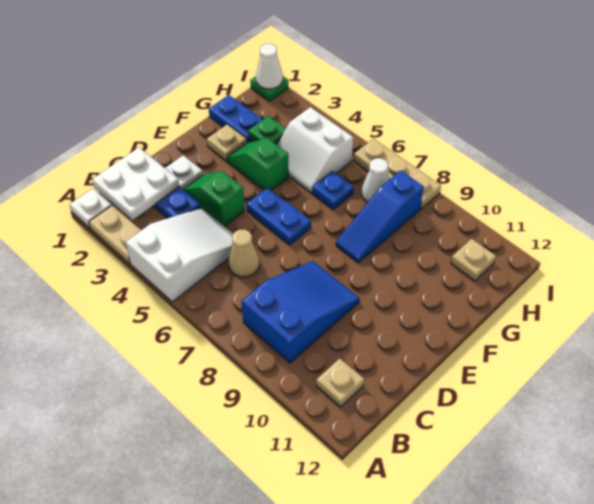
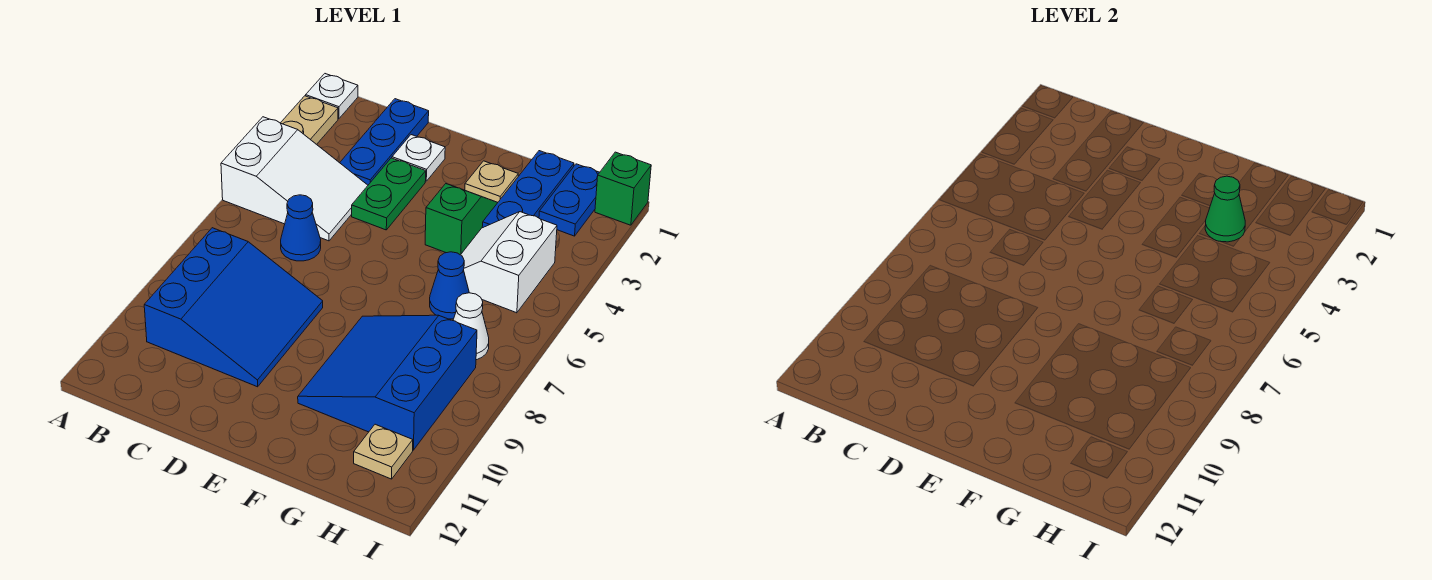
white 2x2 plate [92,148,179,220] -> none
blue 2x3 slope [242,261,360,363] -> blue 3x3 slope [144,228,323,387]
tan 1x1 plate [316,359,364,407] -> none
tan 1x1 cone [228,229,259,277] -> blue 1x1 cone [281,195,321,261]
green 1x2 slope [183,171,245,227] -> green 1x2 plate [352,158,426,230]
blue 1x2 plate [246,187,311,245] -> blue 1x2 plate moved to [539,164,600,236]
blue 1x3 slope [336,171,424,263] -> blue 3x3 slope [298,315,477,450]
green 1x1 plate [248,116,286,145] -> green 1x1 cone [1205,176,1245,242]
blue 1x1 plate [312,171,354,210] -> blue 1x1 cone [430,252,469,319]
green 1x1 plate [250,76,288,101] -> green 1x1 brick [595,152,651,225]
white 1x1 cone [256,44,283,89] -> none
tan 1x3 plate [354,139,441,209] -> none

